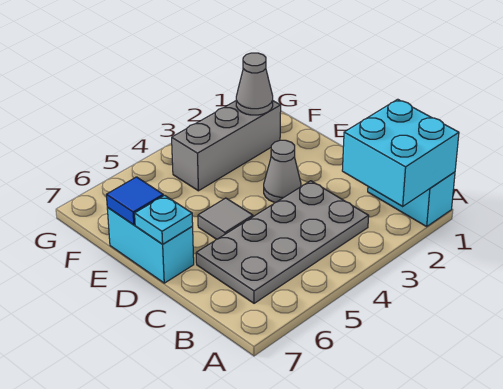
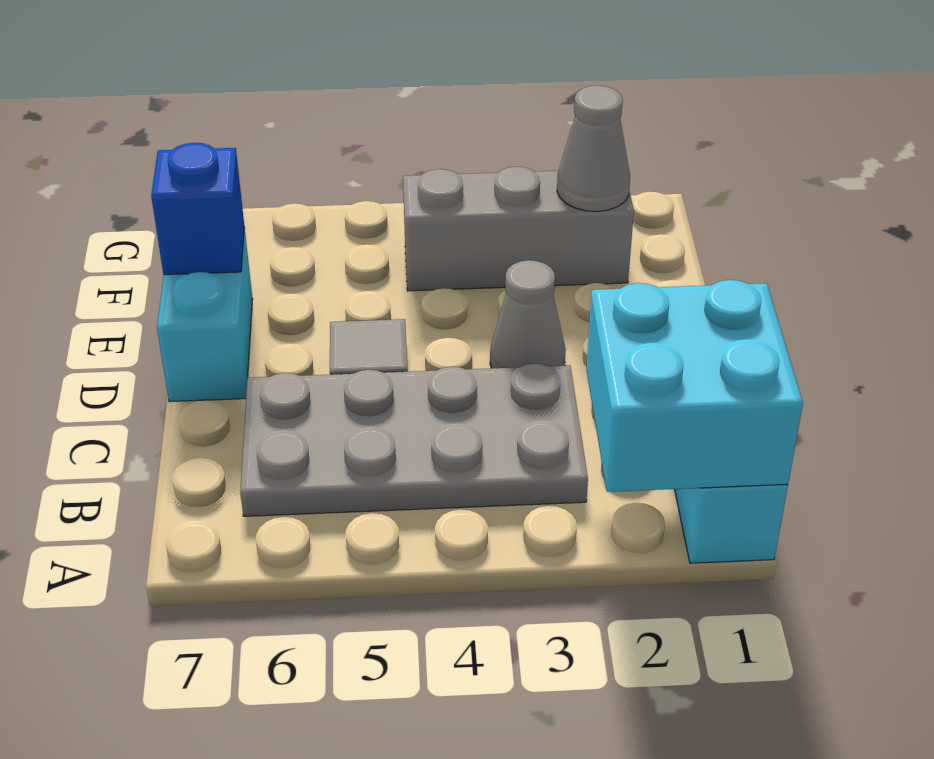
cyan 1x1 plate [135,195,193,244] -> none
blue 1x1 tile [107,177,163,225] -> blue 1x1 brick [151,143,244,275]

